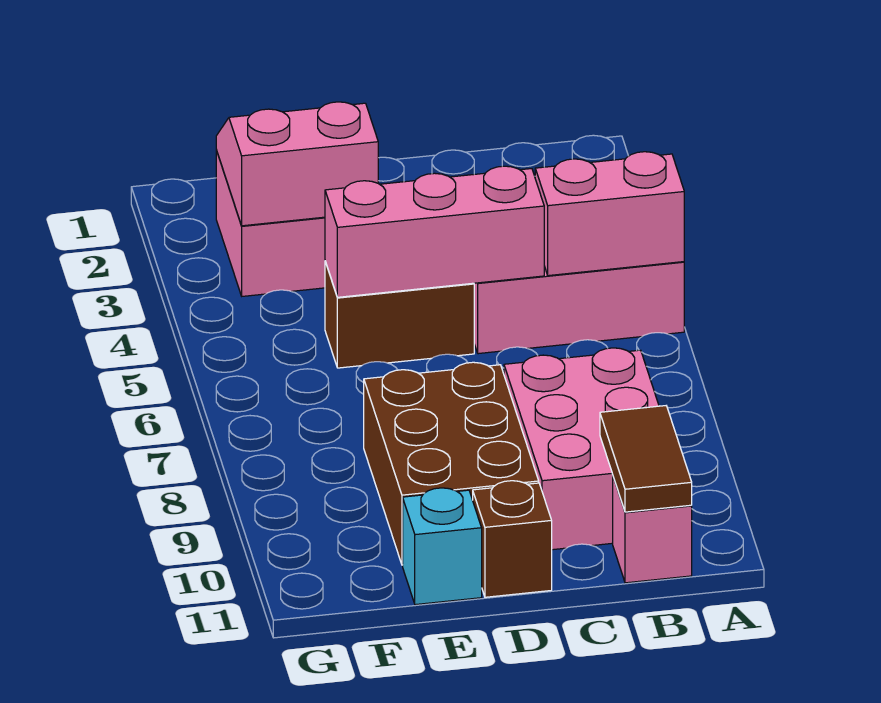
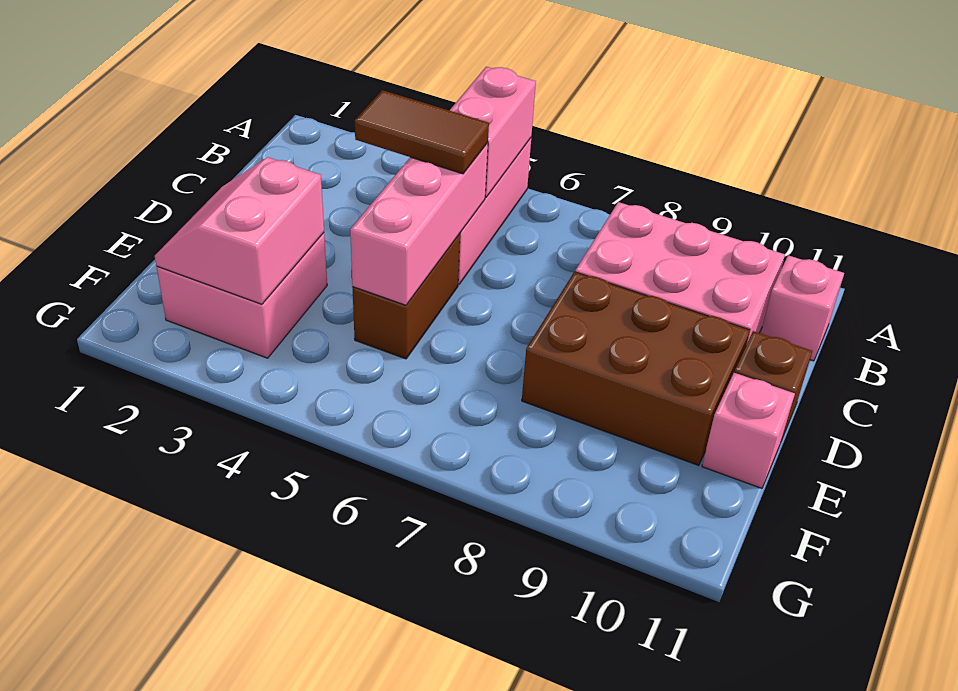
brown 1x2 tile [600,406,692,512] -> brown 1x2 tile moved to [355,90,489,174]
cyan 1x1 brick [403,488,482,605] -> pink 1x1 brick [702,373,795,488]

